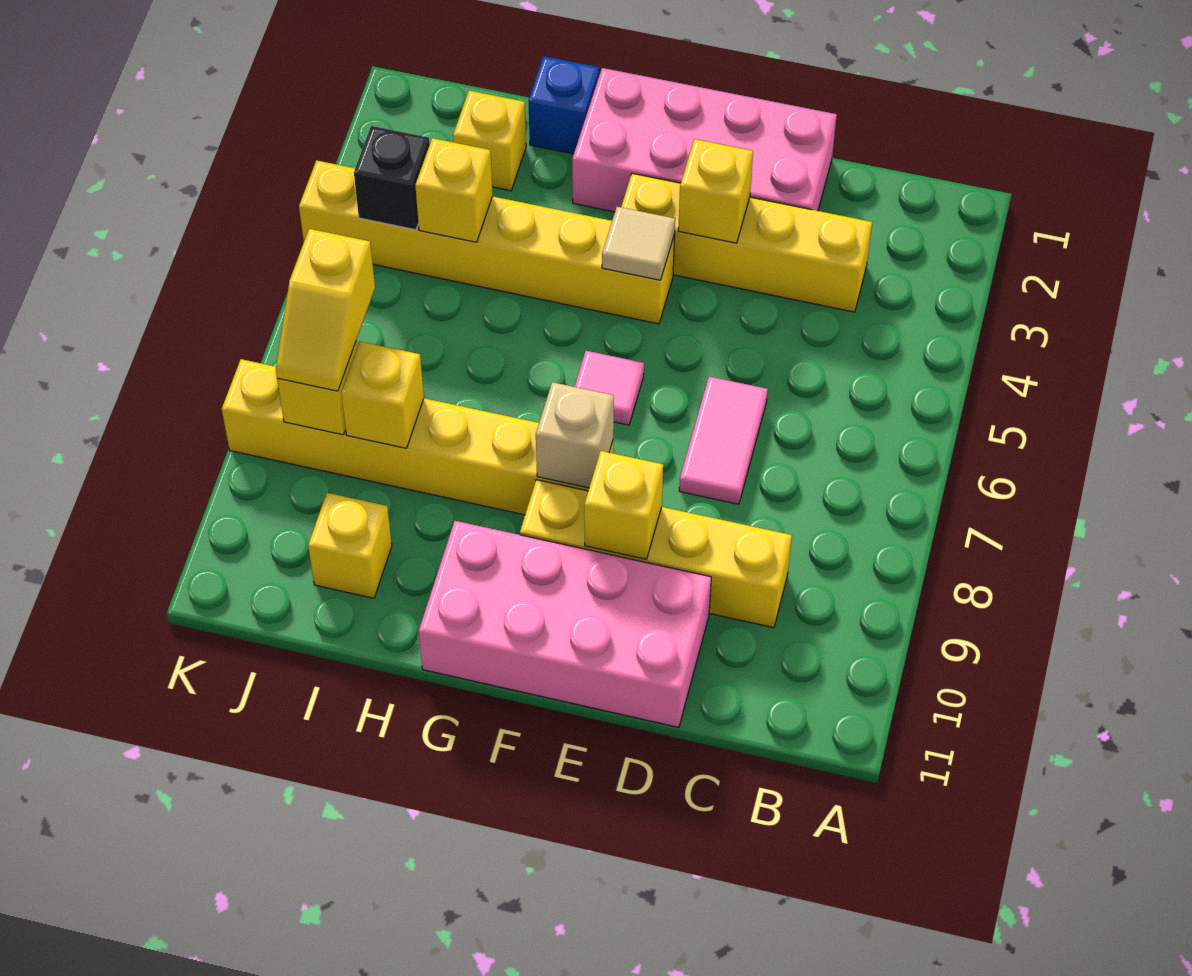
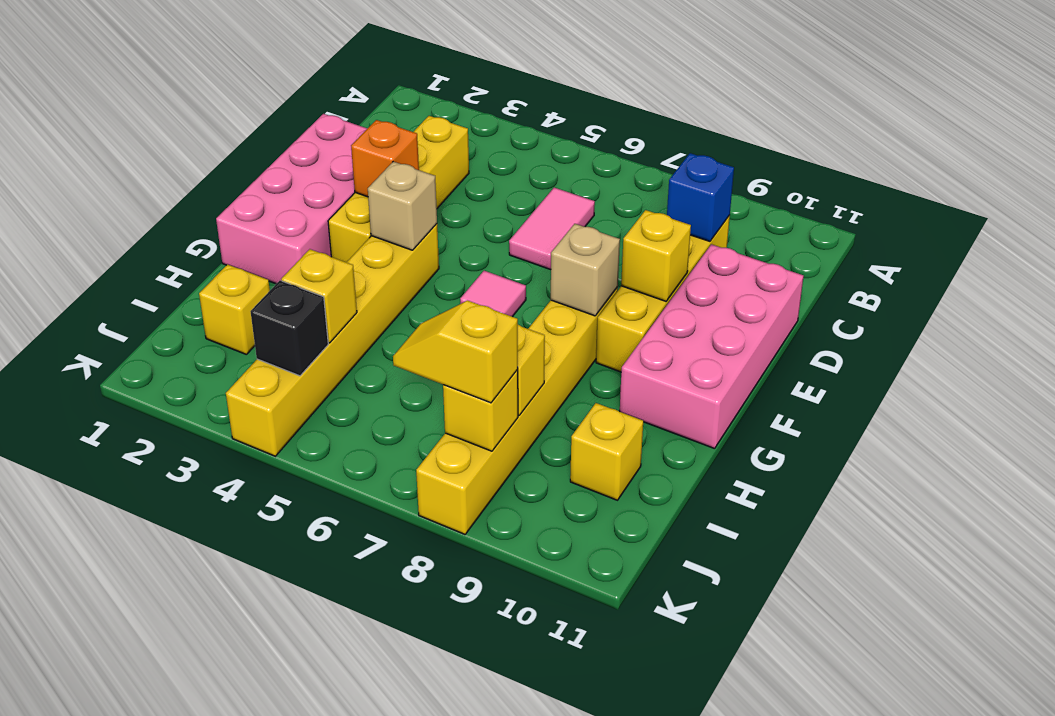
pink 1x2 tile [679,377,768,504] -> pink 1x2 tile turned to [509,188,595,269]
yellow 1x1 brick [678,139,753,243] -> orange 1x1 brick [351,120,419,197]
tan 1x1 tile [602,207,675,280] -> tan 1x1 brick [368,162,437,250]
blue 1x1 brick [528,56,599,154] -> blue 1x1 brick moved to [667,153,734,241]
yellow 1x2 slope [276,229,375,391] -> yellow 1x2 slope turned to [393,301,518,403]

